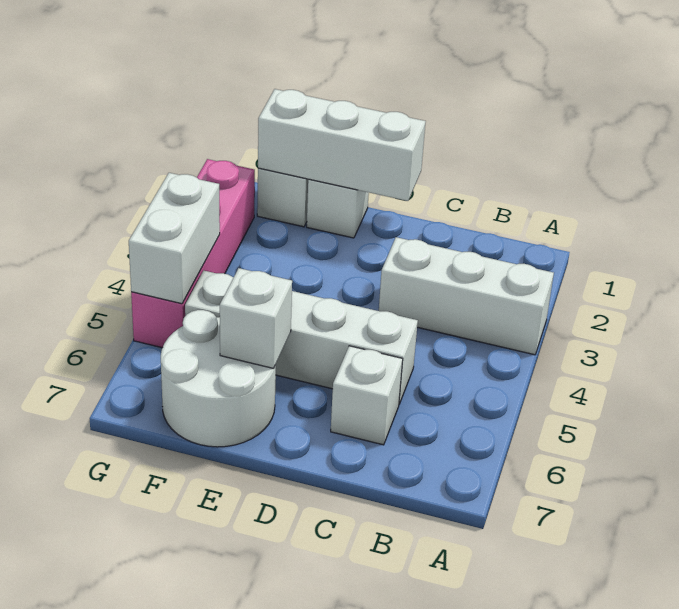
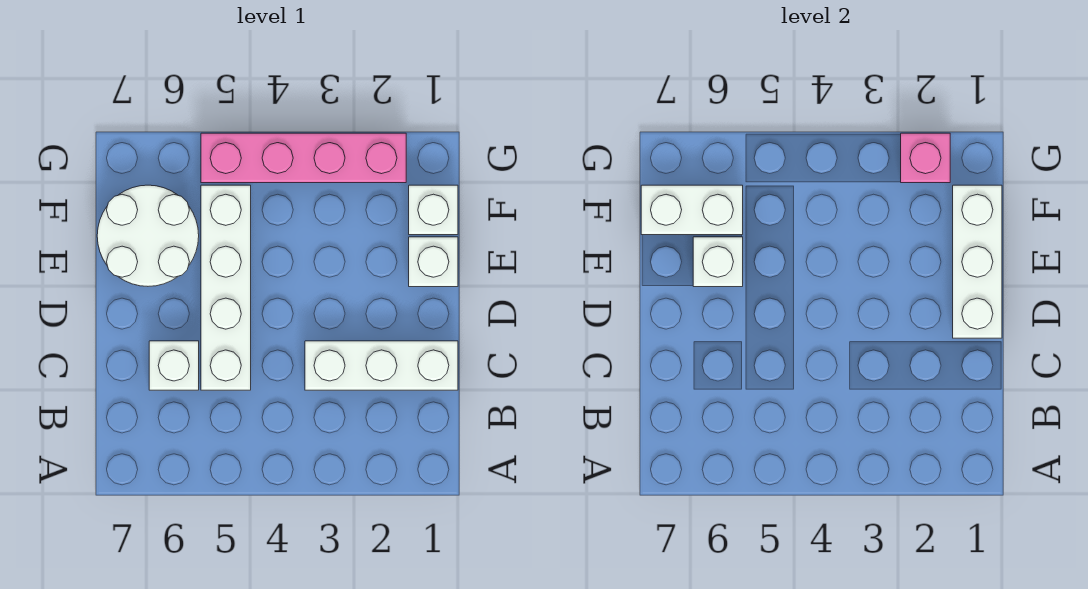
white 1x3 brick [379,237,554,355] -> white 1x3 brick turned to [305,341,458,390]
none -> pink 1x1 brick [901,133,950,183]
white 1x2 brick [129,173,220,304] -> white 1x2 brick moved to [641,185,743,235]

